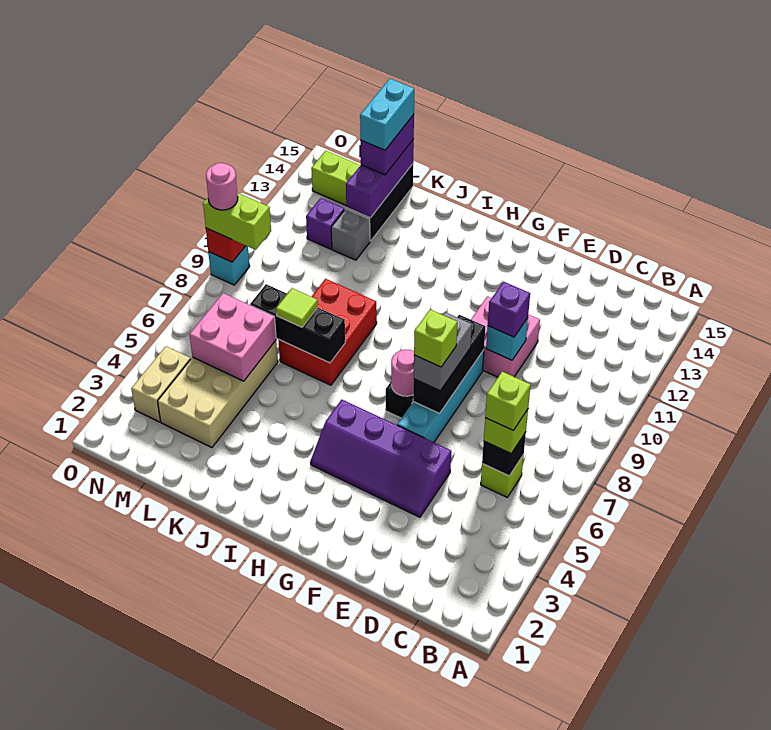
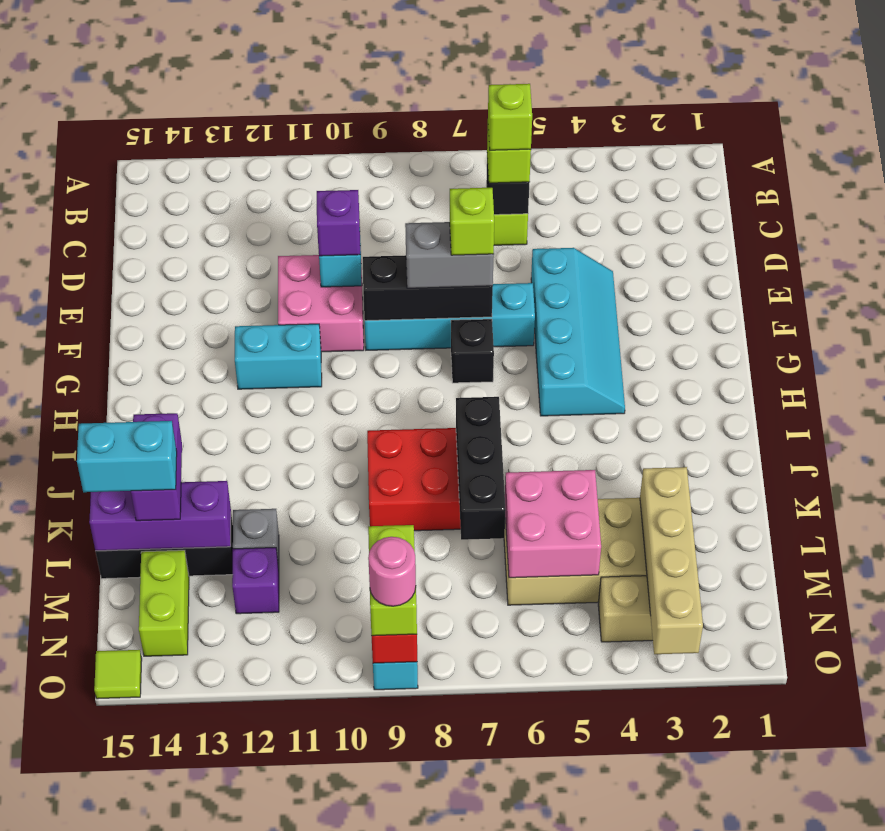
purple 2x4 slope [310,400,451,517] -> cyan 2x4 slope [531,248,625,416]
pink 1x1 round brick [391,350,414,396] -> none
none -> cyan 1x2 brick [235,324,322,389]
lime 1x1 tile [276,288,318,327] -> lime 1x1 tile moved to [94,650,142,699]
none -> tan 1x4 brick [640,467,703,654]
purple 1x2 brick [360,115,414,175] -> purple 1x2 brick turned to [131,413,182,521]

